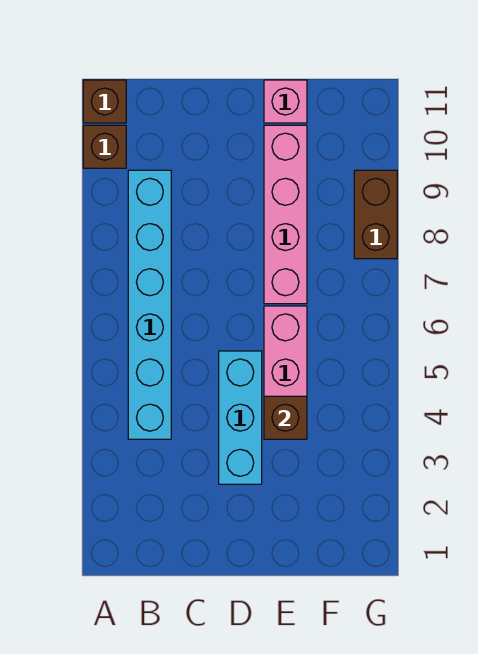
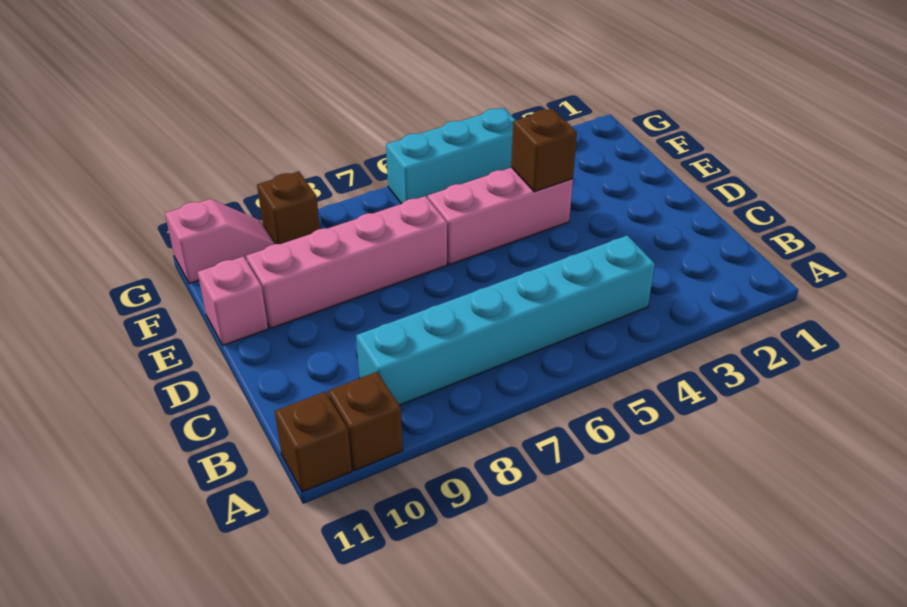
cyan 1x3 brick [219,351,262,484] -> cyan 1x3 brick moved to [386,108,515,204]
brown 1x2 brick [354,170,397,259] -> brown 1x1 brick [257,171,320,244]
none -> pink 1x2 slope [165,199,275,284]

